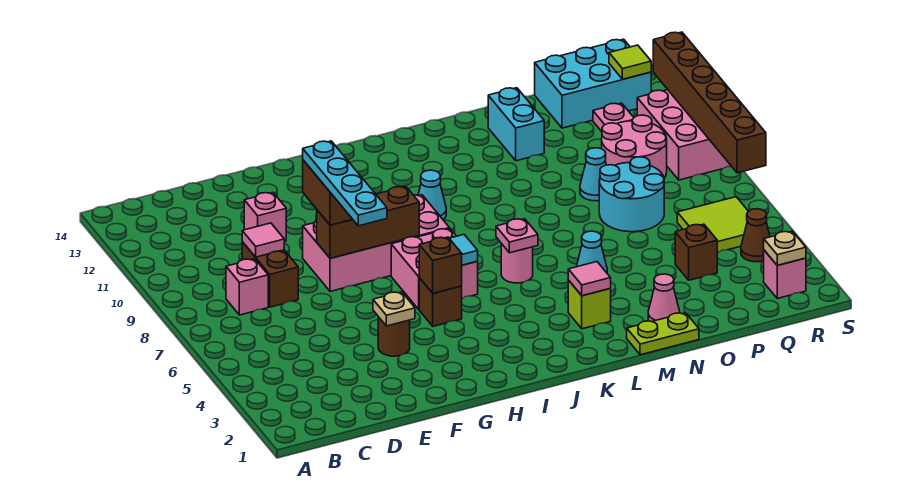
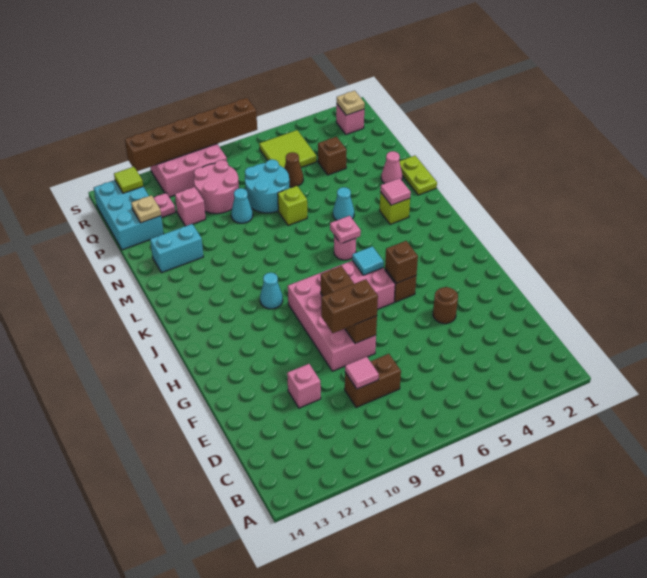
pink 1x1 brick [226,259,268,315] -> pink 1x1 brick moved to [175,187,206,226]
tan 1x1 plate [373,292,415,326] -> tan 1x1 plate moved to [131,195,161,223]
cyan 1x4 plate [303,141,387,226] -> none
none -> lime 1x1 brick [278,186,307,225]
brown 1x1 cone [741,209,770,262] -> brown 1x1 cone moved to [284,152,303,187]

